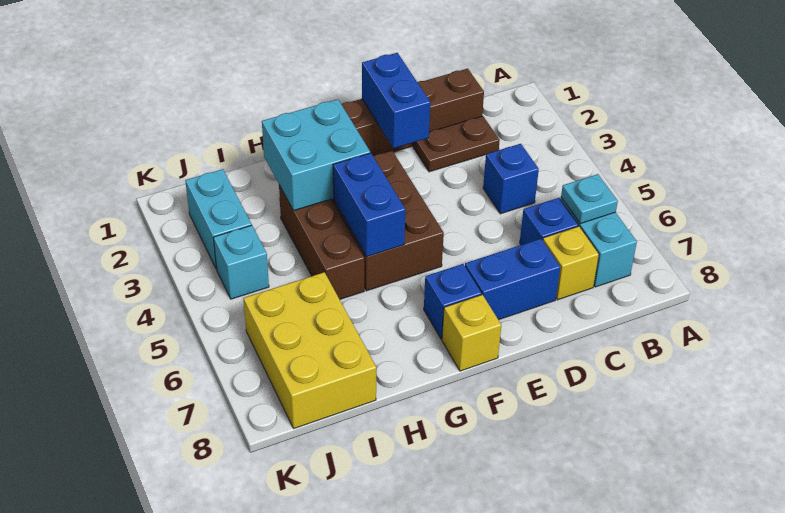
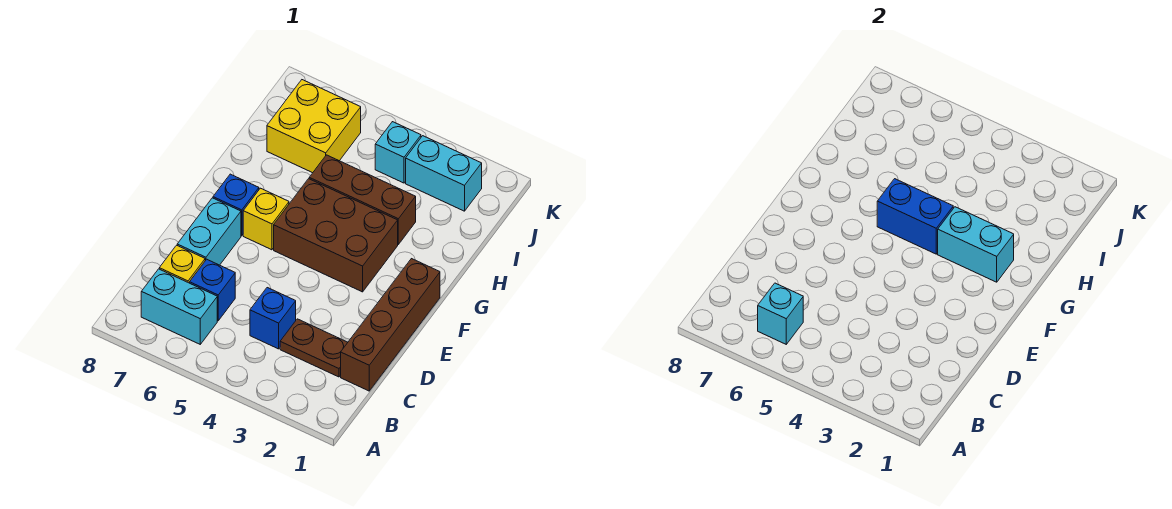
cyan 1x1 plate [561,174,618,224] -> cyan 1x1 brick [758,283,803,344]
brown 1x2 plate [413,116,500,172] -> brown 1x2 plate turned to [280,319,348,377]
blue 1x2 brick [465,239,560,320] -> cyan 1x2 brick [177,198,241,265]
blue 1x2 brick [362,53,430,148] -> none
yellow 1x1 brick [442,295,501,371] -> yellow 1x1 brick moved to [243,188,289,250]
cyan 2x2 brick [262,99,370,211] -> cyan 1x2 brick [938,207,1014,282]
yellow 2x3 brick [243,272,376,428] -> yellow 2x2 brick [267,80,361,173]

